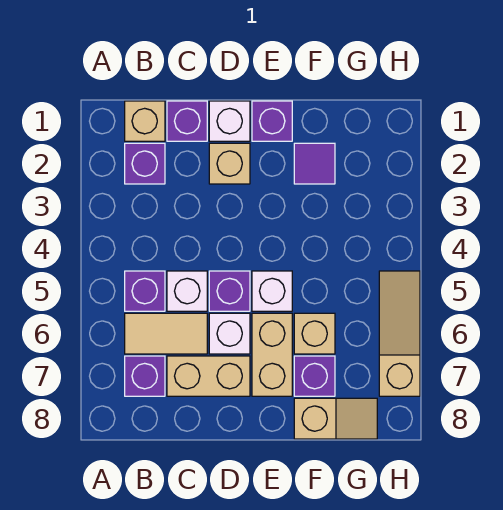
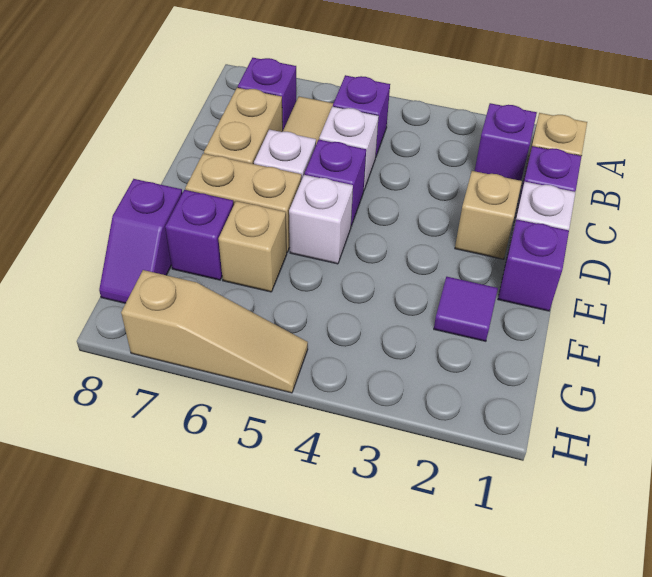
tan 1x2 slope [294,398,377,439] -> purple 1x2 slope [99,179,182,303]

